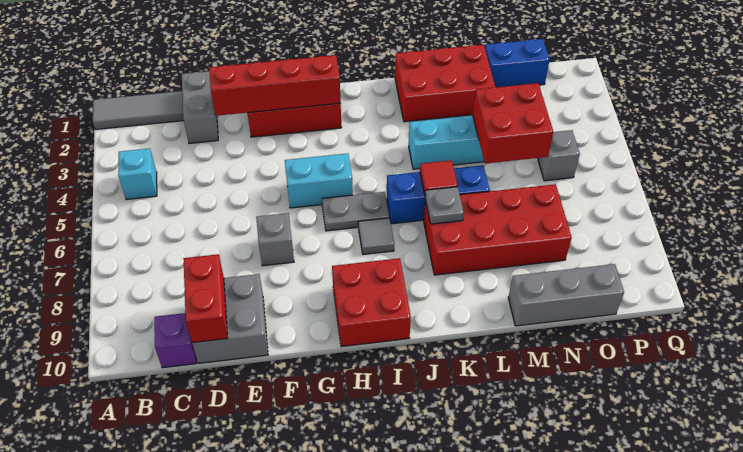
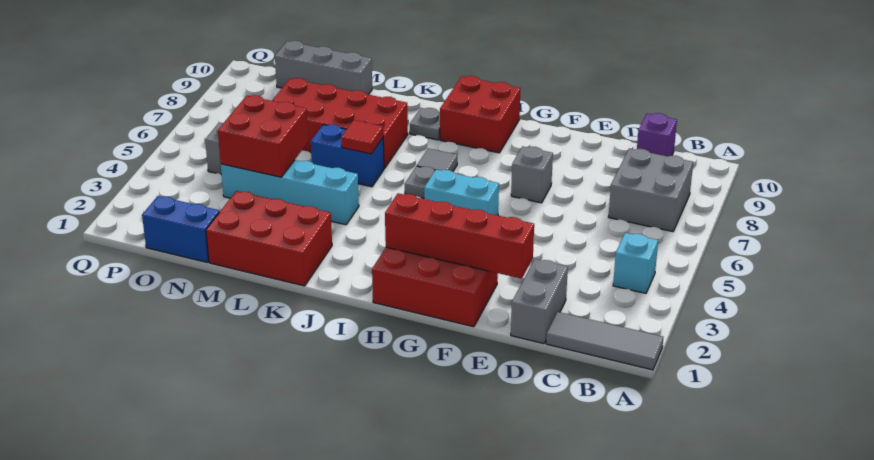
grey 2x2 brick [192,274,268,363] -> grey 2x2 brick moved to [609,149,693,232]
red 1x2 brick [183,254,227,343] -> none
blue 1x3 brick [387,165,490,224] -> blue 1x2 brick [311,125,384,187]
grey 1x1 plate [425,187,464,224] -> grey 1x1 plate moved to [410,108,440,140]

